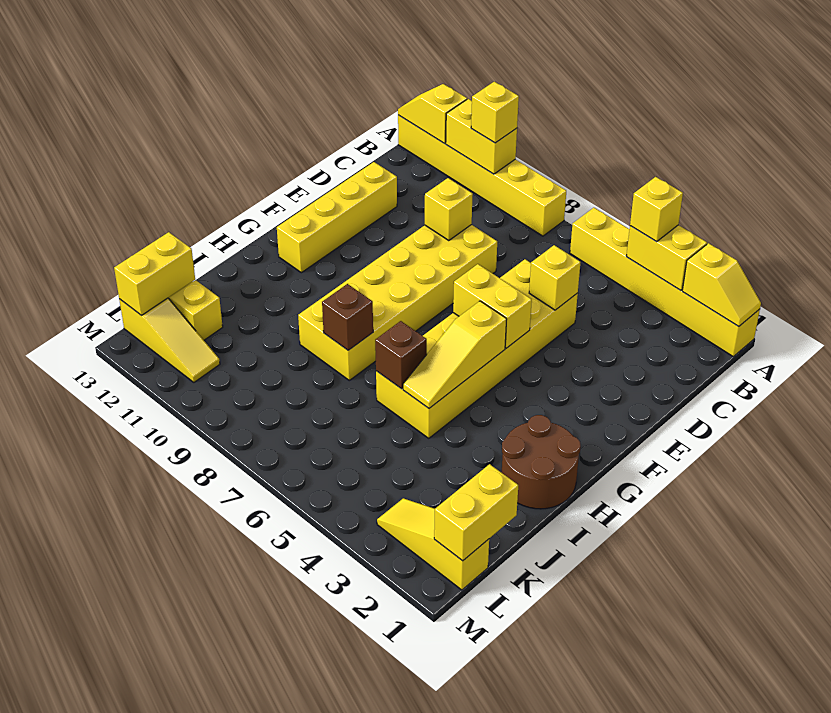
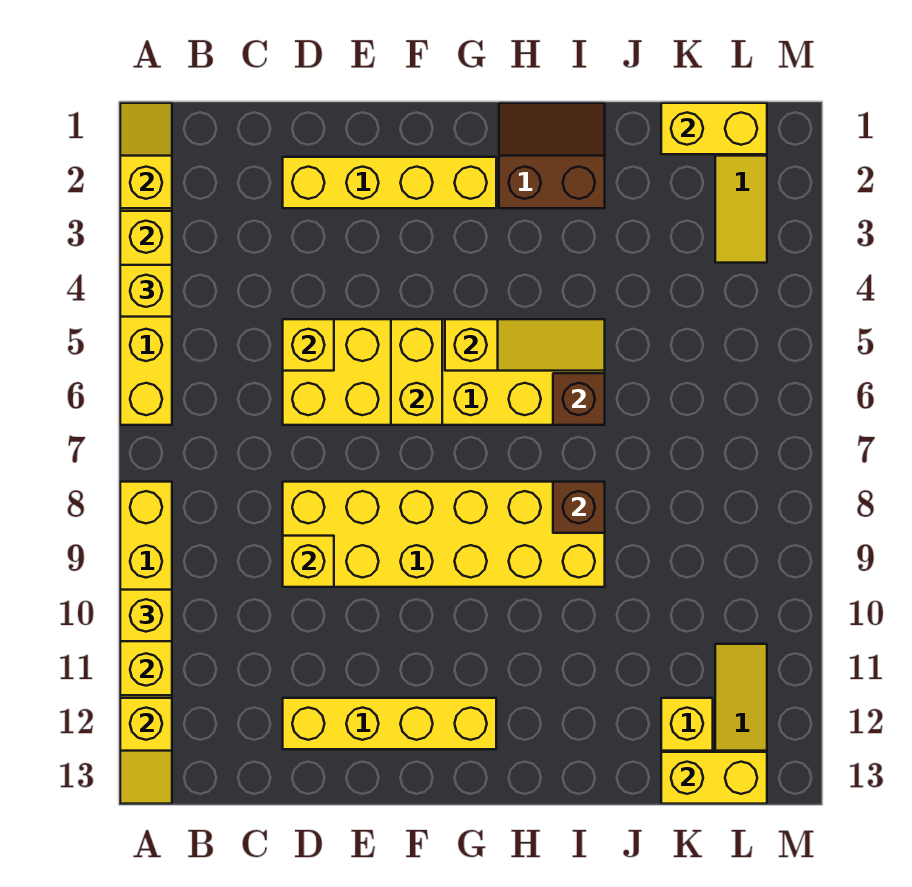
none -> yellow 1x4 brick [283,157,496,208]
brown 2x2 round brick [502,415,581,509] -> brown 2x2 slope [499,103,605,208]

